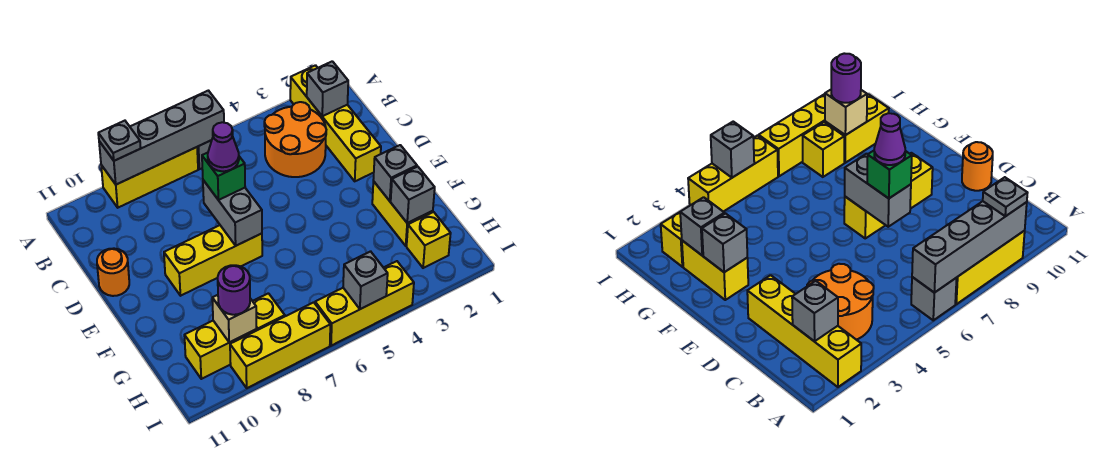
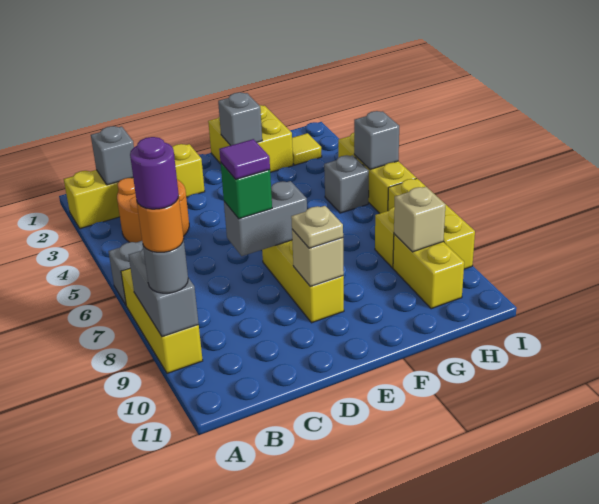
grey 1x4 brick [99,91,224,185] -> grey 1x2 brick [129,249,199,337]
grey 1x1 plate [98,121,141,161] -> grey 1x1 round brick [143,240,188,293]
purple 1x1 cone [208,122,239,171] -> purple 1x1 tile [219,139,270,179]
orange 1x1 round brick [97,248,129,296] -> orange 1x1 round brick moved to [137,196,184,252]
none -> tan 1x1 brick [292,229,344,287]
none -> tan 1x1 plate [291,206,343,248]
yellow 1x2 brick [372,181,433,246] -> yellow 2x2 brick [208,105,293,172]
grey 1x1 brick [391,167,435,223] -> grey 1x1 brick moved to [324,155,369,213]
yellow 1x1 brick [407,212,451,268] -> yellow 1x1 tile [292,133,322,165]
purple 1x1 round brick [218,265,250,315] -> purple 1x1 round brick moved to [130,137,179,209]

